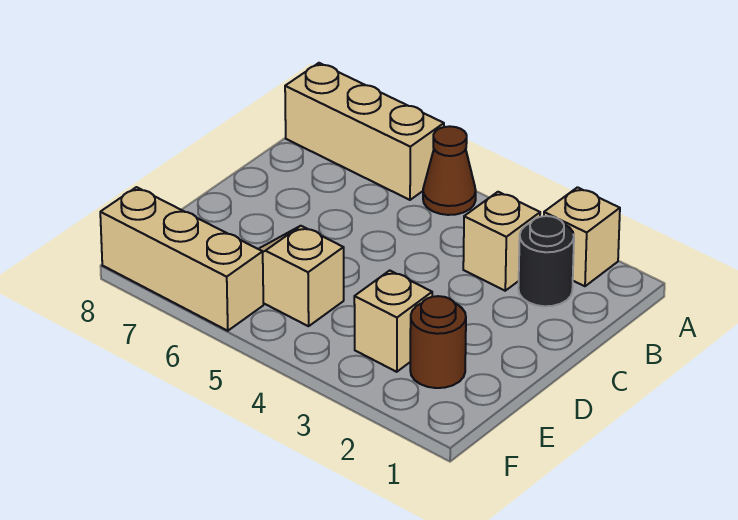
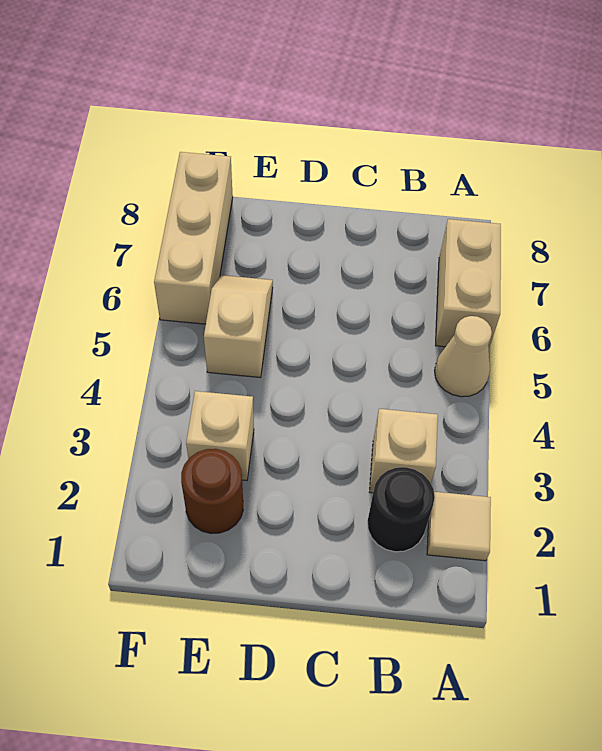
tan 1x1 brick [544,187,620,286] -> tan 1x1 tile [427,492,491,561]
brown 1x1 cone [423,126,476,215] -> tan 1x1 cone [435,316,492,397]
tan 1x3 brick [285,63,444,200] -> tan 1x2 brick [436,219,501,348]

